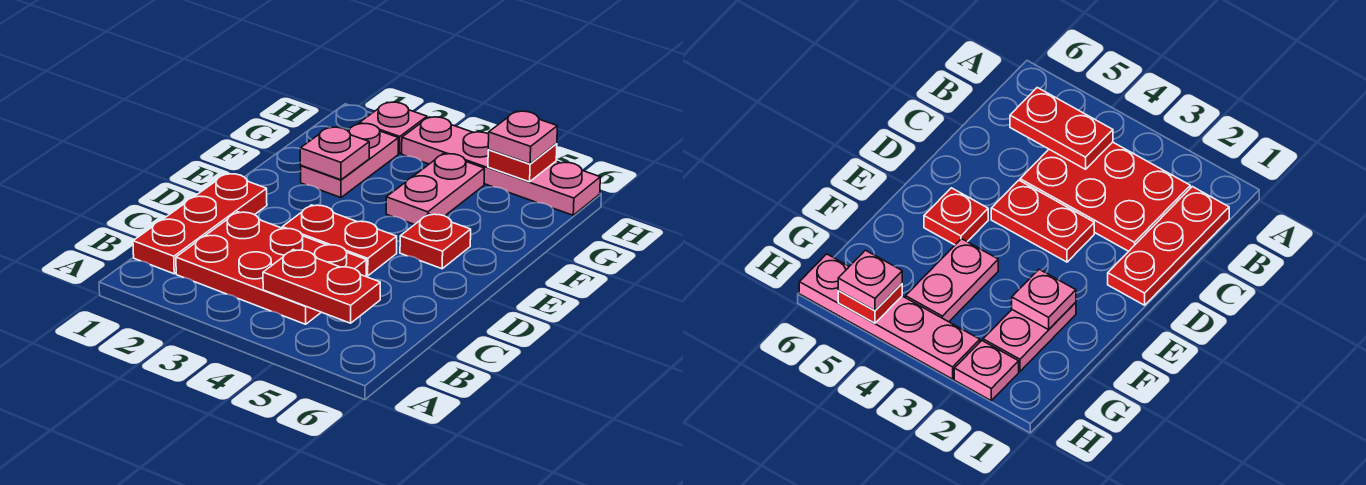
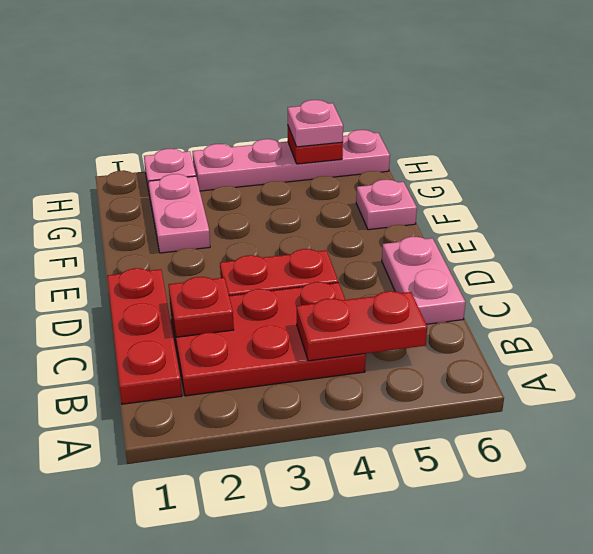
red 1x1 plate [400,214,471,269] -> red 1x1 plate moved to [169,277,234,337]
pink 1x1 plate [300,127,369,180] -> pink 1x1 plate moved to [356,180,417,230]
pink 1x2 plate [386,154,484,225] -> pink 1x2 plate moved to [382,237,466,324]

